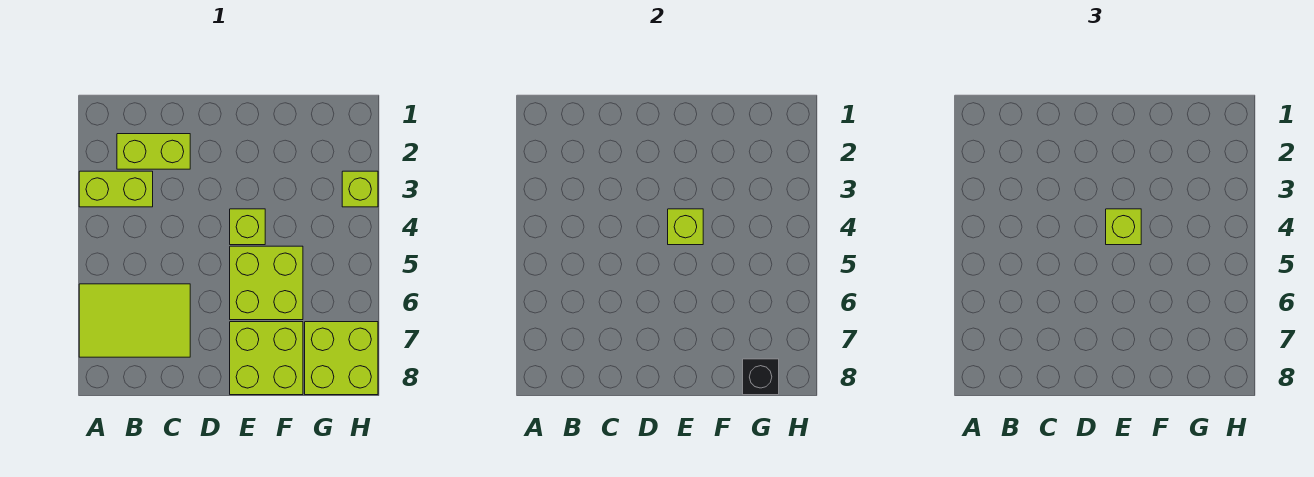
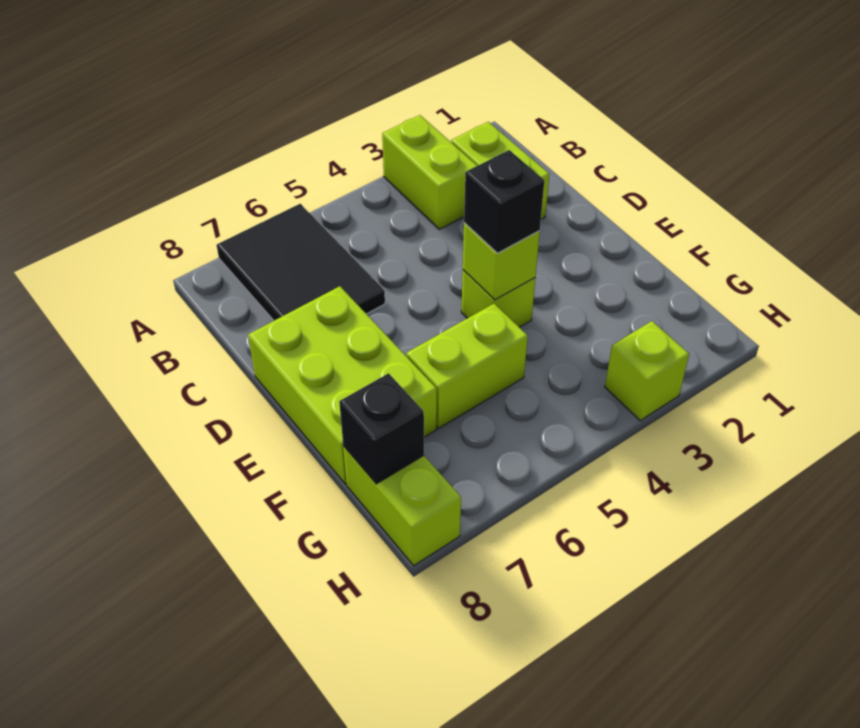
lime 2x3 tile [79,284,190,357] -> black 2x3 tile [217,204,385,321]
lime 1x1 brick [1106,209,1141,245] -> black 1x1 brick [464,150,544,253]
lime 2x2 brick [230,246,303,320] -> lime 1x2 brick [406,304,528,428]
lime 2x2 brick [230,322,303,395] -> lime 2x3 brick [248,286,437,484]
lime 2x2 brick [305,322,378,395] -> lime 1x2 brick [343,446,461,566]

